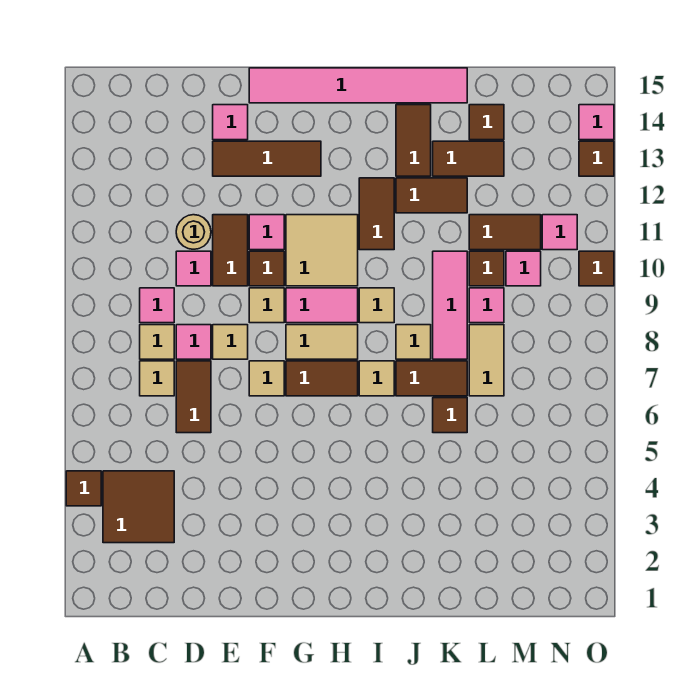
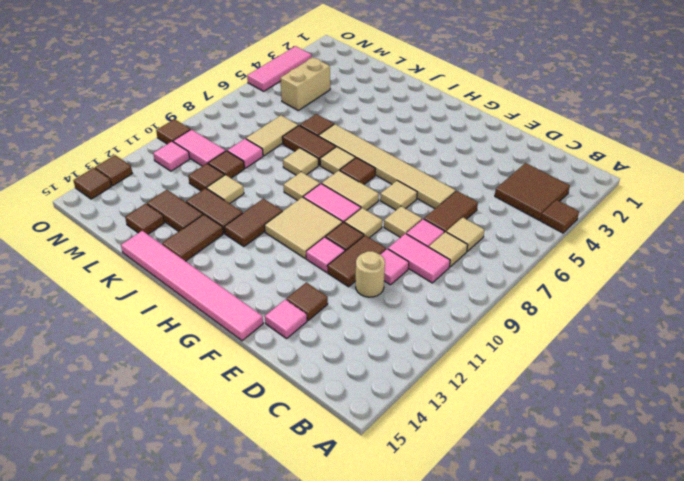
pink 1x1 tile [140,288,174,323] -> pink 1x2 tile [388,234,450,283]
none -> tan 1x6 tile [319,124,456,209]
brown 1x3 tile [213,141,321,176] -> brown 1x1 tile [286,283,328,321]
brown 1x2 tile [286,361,358,396] -> brown 1x1 tile [340,158,375,184]
pink 1x3 tile [433,251,467,359] -> pink 1x3 tile moved to [247,46,311,91]
none -> tan 1x1 tile [207,175,244,203]
brown 1x2 tile [469,215,541,250] -> brown 1x1 tile [188,164,225,191]
none -> tan 1x2 brick [280,58,330,110]
pink 1x1 tile [506,251,541,286] -> pink 1x2 tile [173,129,226,166]
pink 1x1 tile [579,105,614,140] -> brown 1x1 tile [73,168,112,199]

